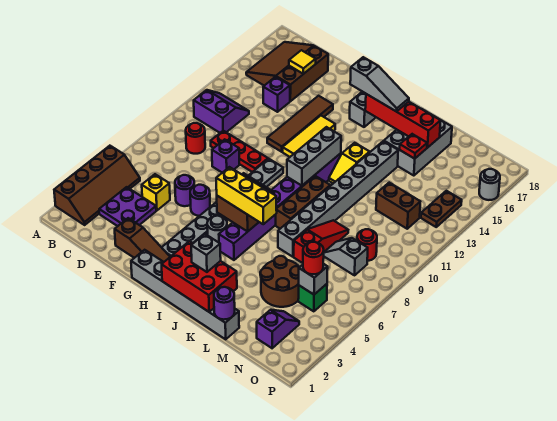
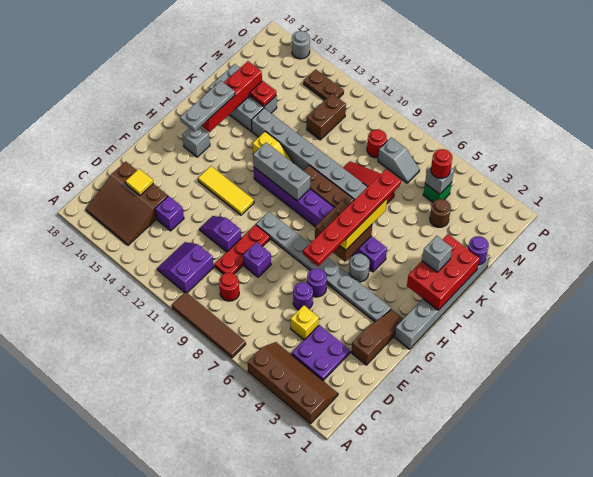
none -> red 1x6 plate [303,169,401,266]
brown 1x4 tile [267,96,333,152] -> brown 1x4 tile moved to [172,292,246,358]
grey 1x3 slope [350,57,409,112] -> grey 1x3 plate [180,81,235,132]
brown 2x2 round brick [260,256,299,307] -> brown 1x1 round brick [430,199,451,227]
grey 1x2 slope [324,238,368,275] -> grey 1x2 slope turned to [378,137,420,183]
purple 1x2 slope [257,310,299,348] -> purple 1x2 slope moved to [200,216,241,252]

